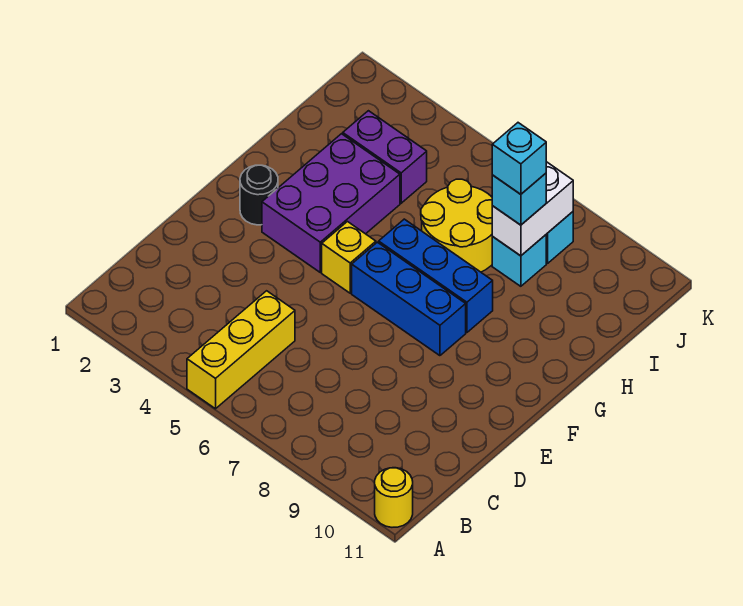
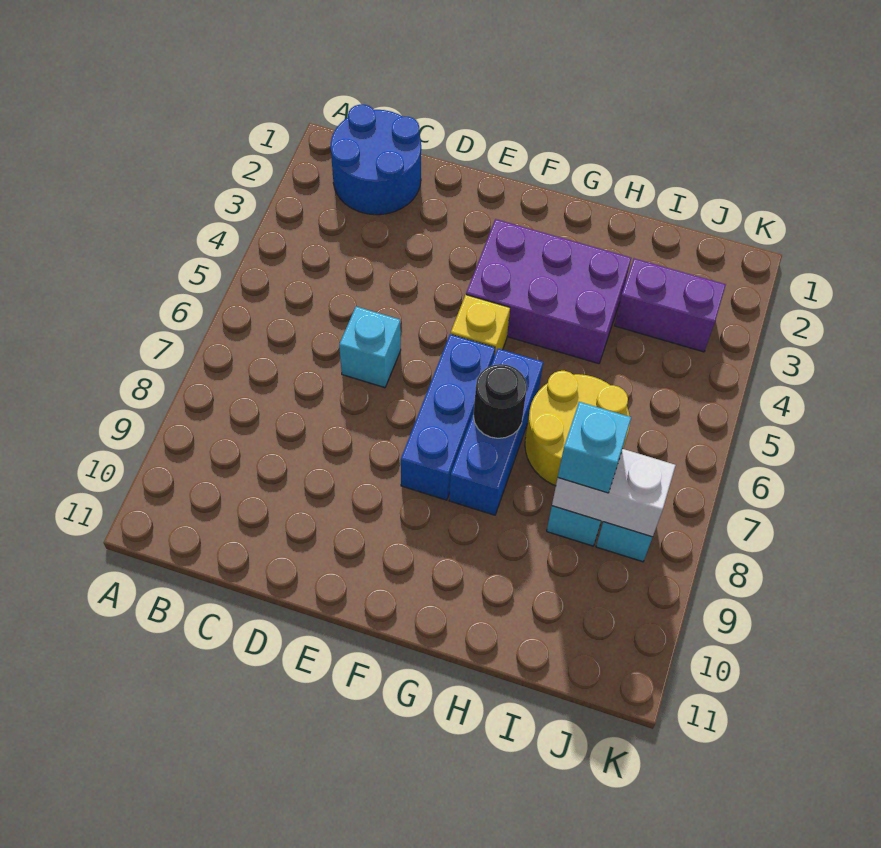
yellow 1x3 brick [187,291,295,409] -> none
yellow 1x1 round brick [375,468,413,527] -> none
none -> blue 2x2 round brick [331,105,421,215]
black 1x1 round brick [240,165,278,225] -> black 1x1 round brick moved to [474,364,527,438]
purple 1x2 brick [343,111,427,203] -> purple 1x2 brick turned to [614,259,726,352]
cyan 1x1 brick [492,123,546,194] -> cyan 1x1 brick moved to [339,306,401,388]

